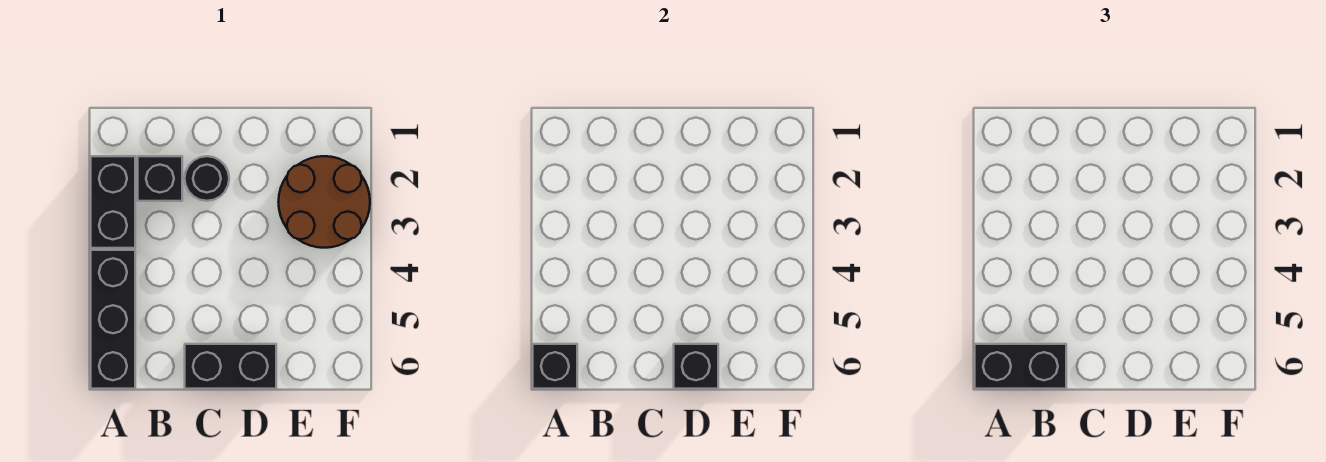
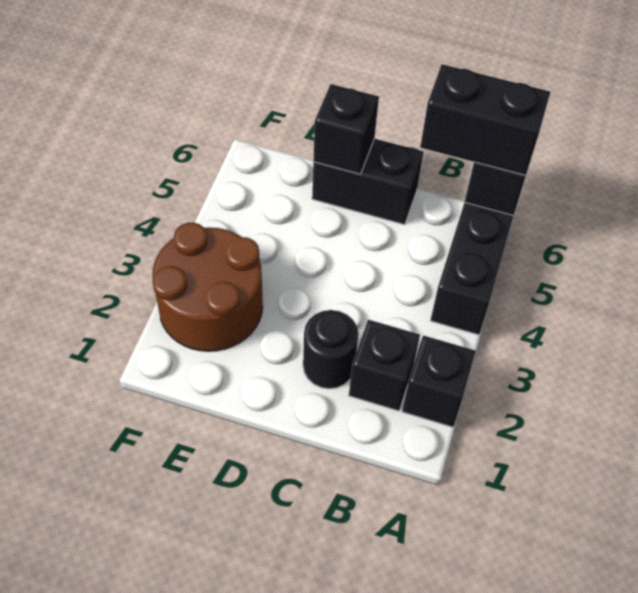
black 1x2 brick [91,156,135,248] -> black 1x1 brick [402,335,476,427]

